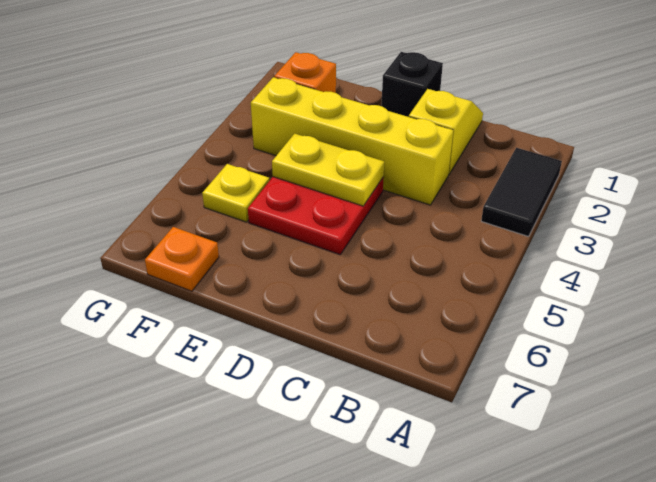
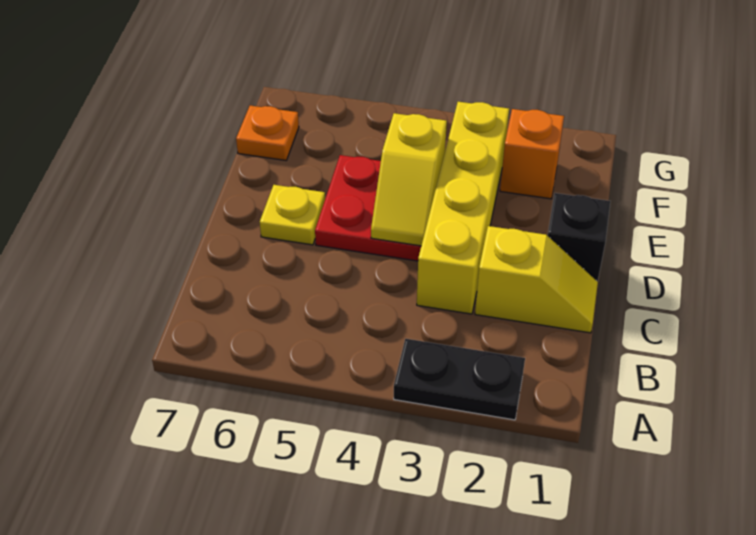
black 1x2 tile [481,148,562,237] -> black 1x2 plate [394,339,525,420]
yellow 1x2 plate [272,134,384,206] -> yellow 1x2 slope [371,113,447,246]
yellow 1x1 plate [202,164,269,222] -> yellow 1x1 plate moved to [260,185,325,245]

